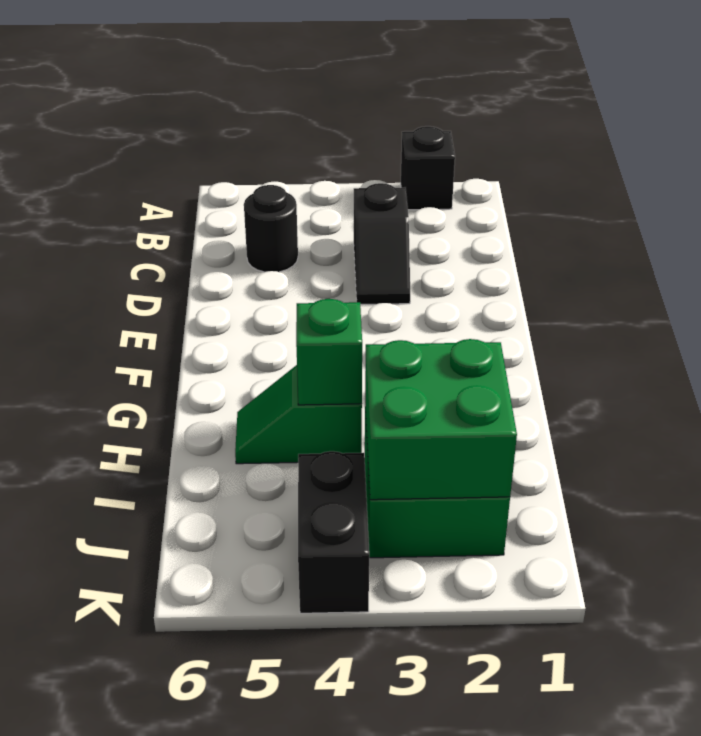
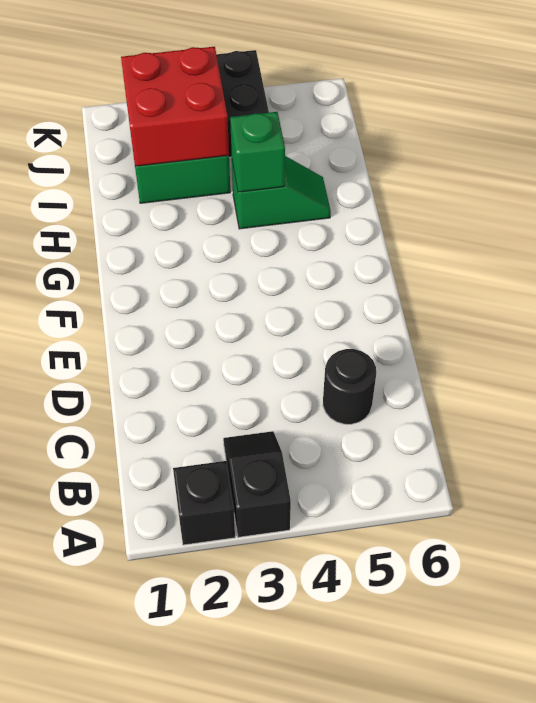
black 1x2 slope [354,183,410,304] -> black 1x2 slope moved to [223,431,291,537]
green 2x2 brick [365,339,517,500] -> red 2x2 brick [121,47,229,166]

